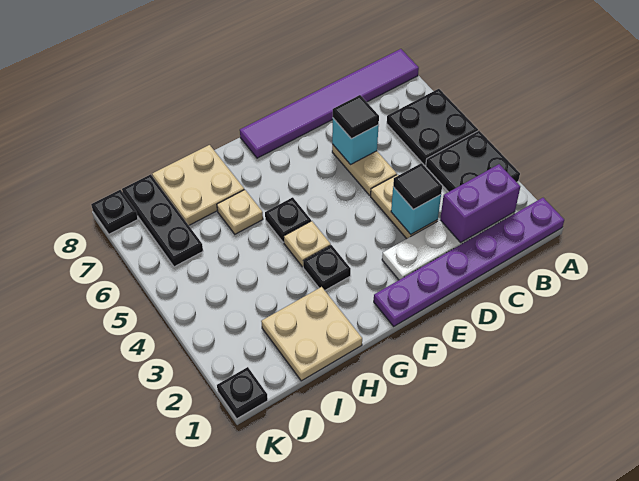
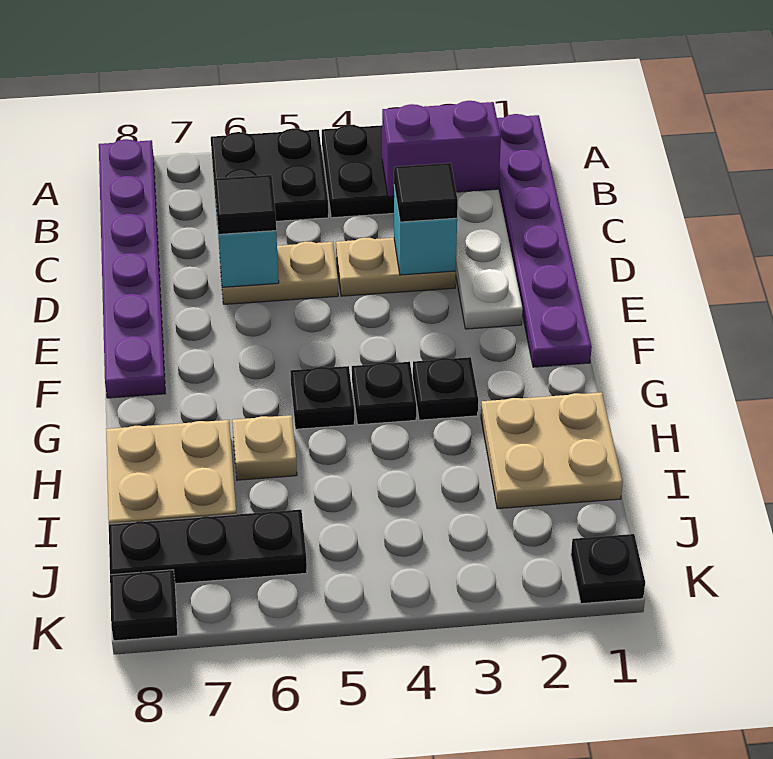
purple 1x6 tile [240,49,419,158] -> purple 1x6 plate [99,139,165,398]
purple 1x2 brick [440,164,520,243] -> purple 1x2 brick turned to [382,101,501,197]
tan 1x1 plate [284,221,331,267] -> black 1x1 plate [352,362,416,425]

